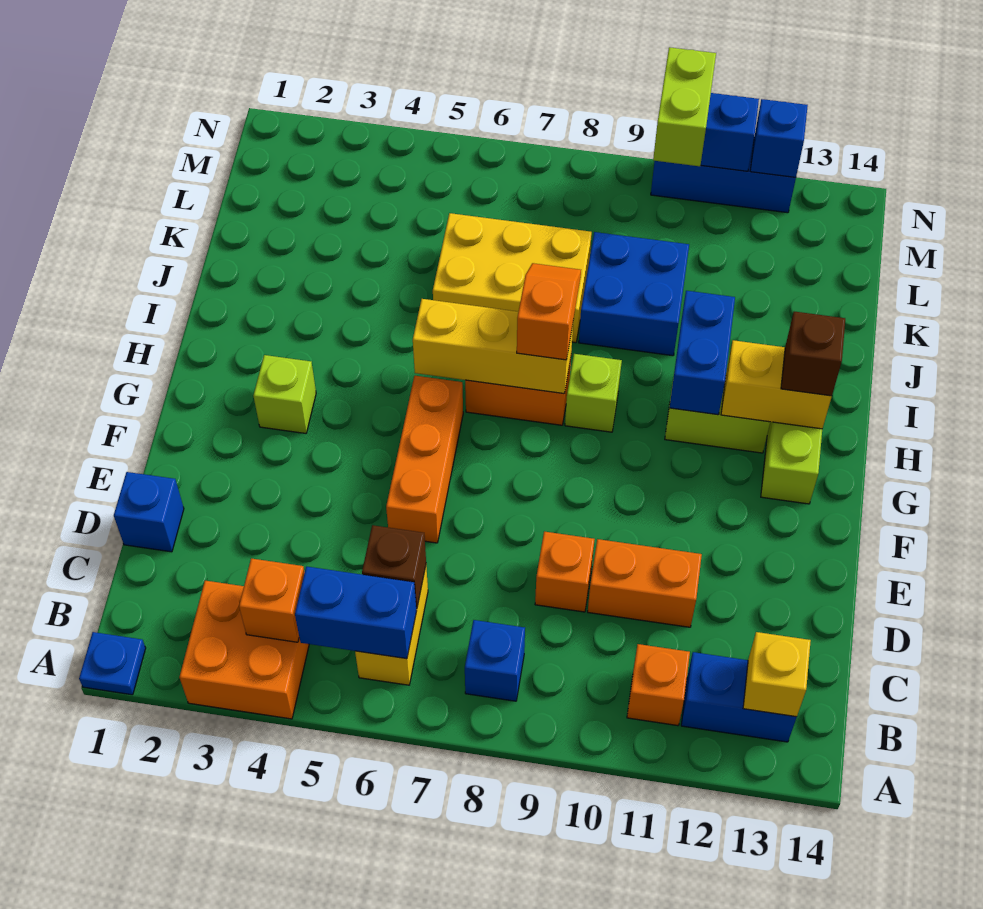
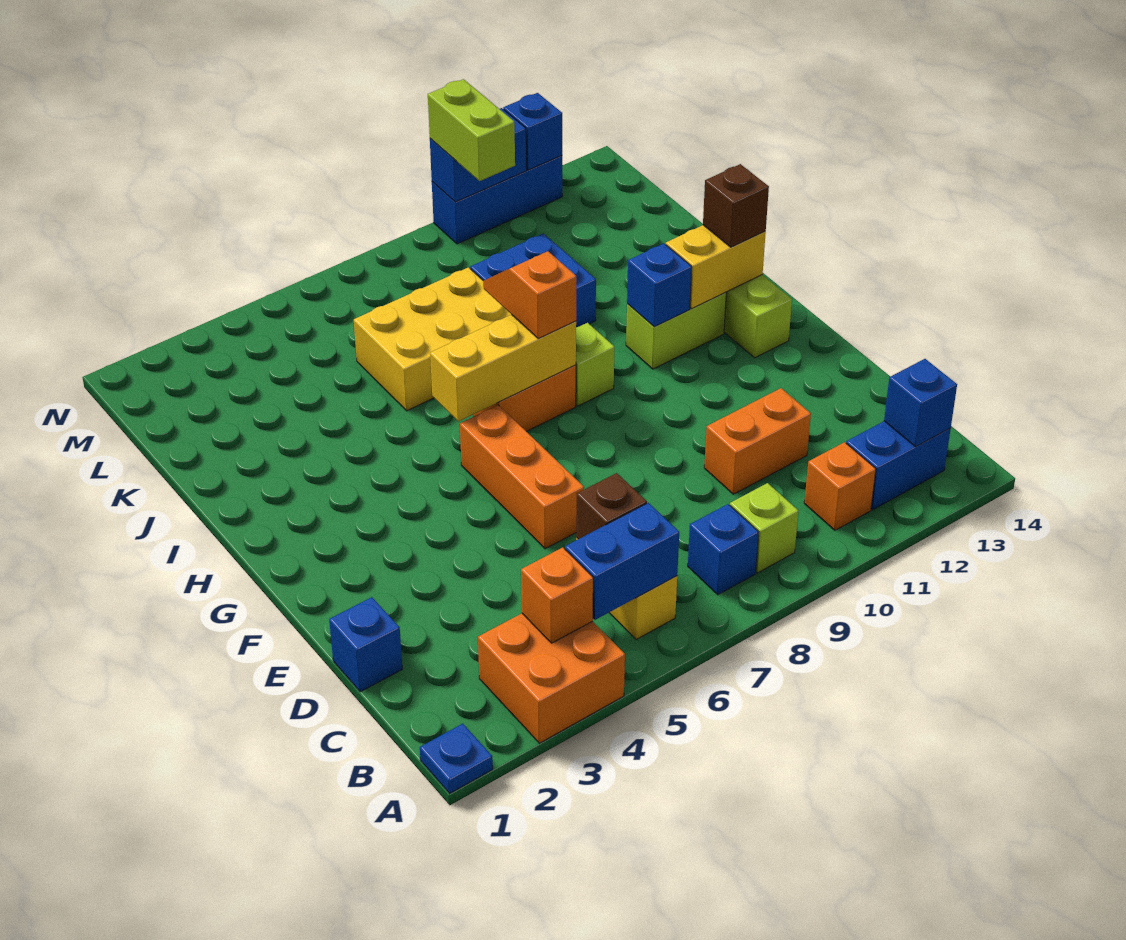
yellow 1x1 brick [743,632,811,717] -> blue 1x1 brick [884,359,957,447]
orange 1x1 brick [535,532,595,612] -> none
lime 1x1 brick [253,355,316,433] -> lime 1x1 brick moved to [730,483,799,573]
blue 1x2 brick [670,291,735,415] -> blue 1x1 brick [627,244,692,327]

